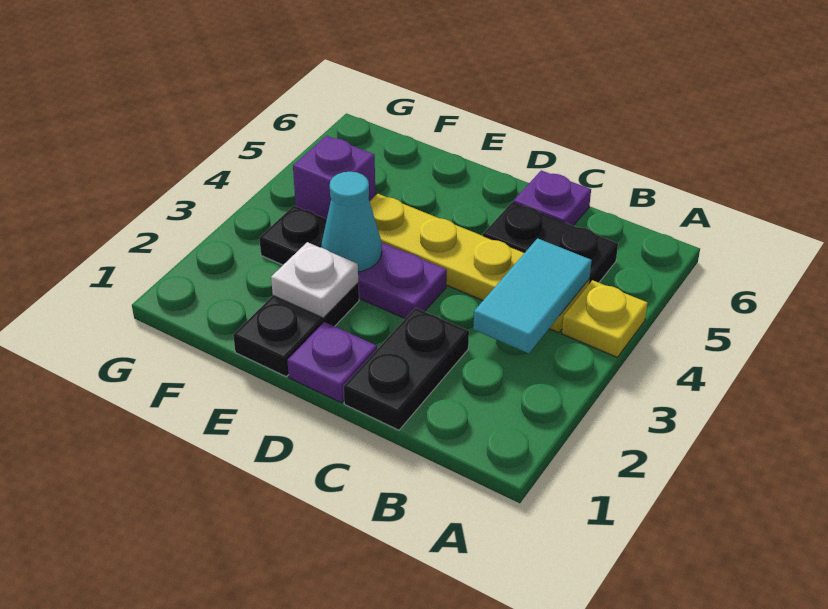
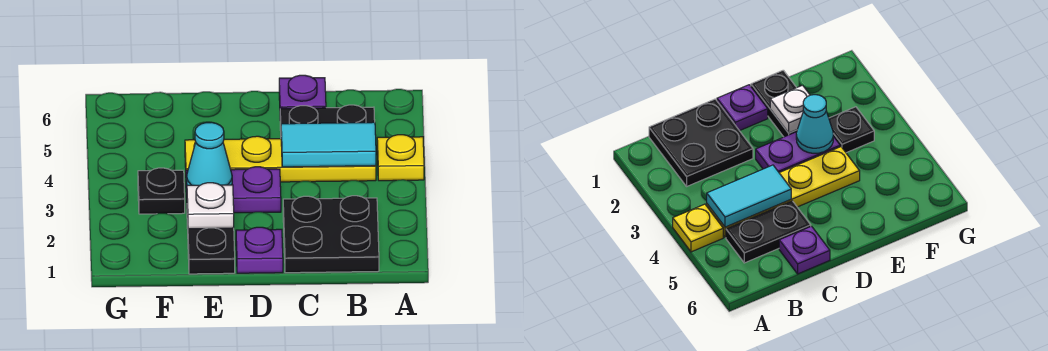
cyan 1x2 tile [473,238,592,354] -> cyan 1x2 tile turned to [281,122,376,167]
black 1x2 plate [344,308,469,430] -> black 2x2 plate [283,196,379,273]
purple 1x1 brick [293,136,375,219] -> none

